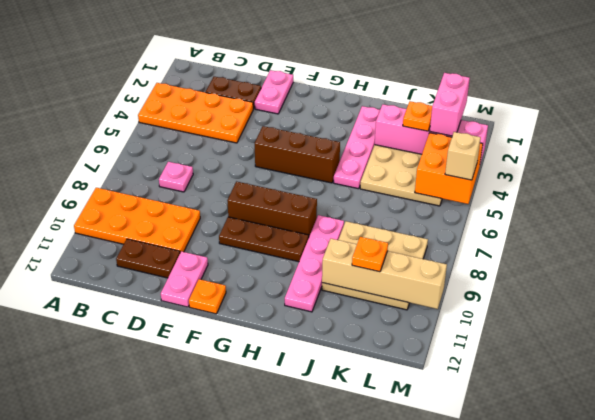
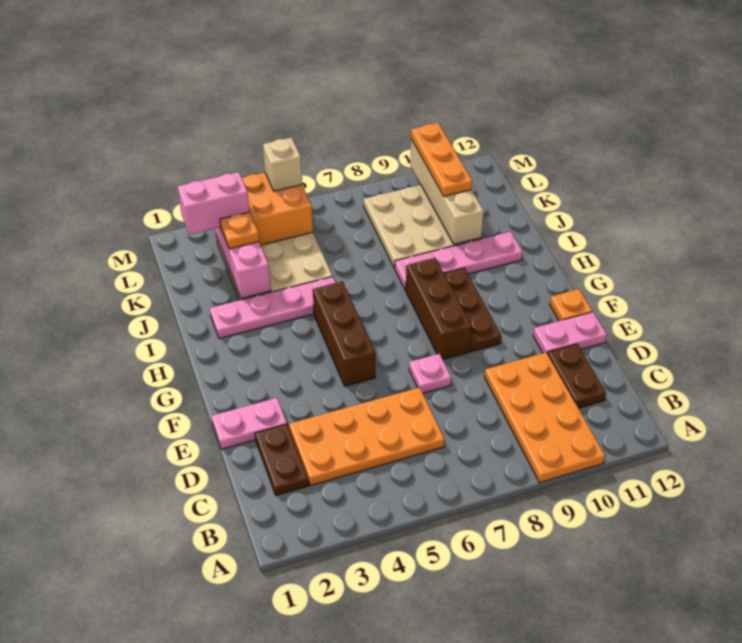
orange 2x4 plate [138,83,253,143] -> orange 2x4 plate turned to [289,387,444,485]
pink 1x1 plate [159,162,193,192] -> pink 1x1 plate moved to [409,354,451,393]
orange 1x1 plate [352,237,388,272] -> orange 1x3 plate [411,123,472,196]

